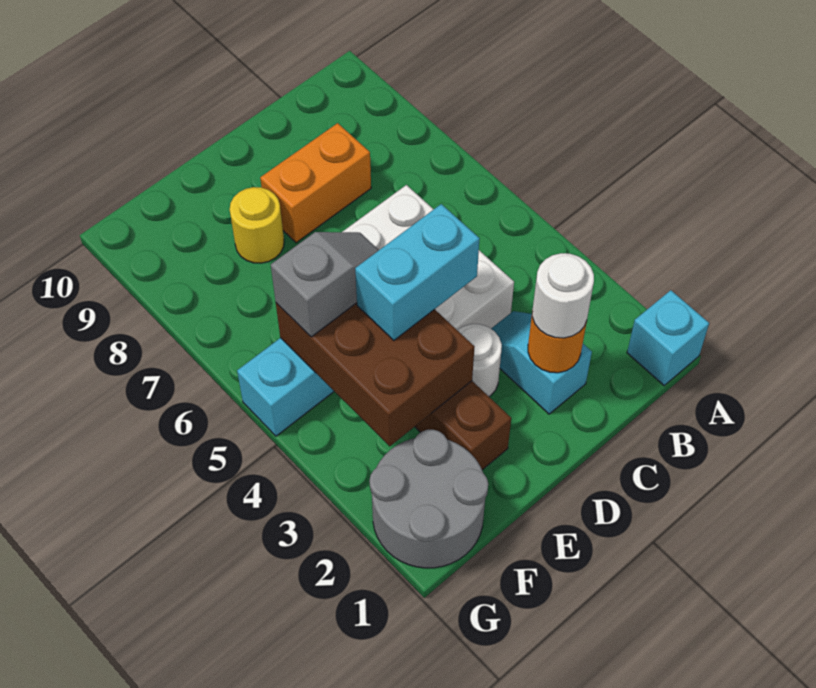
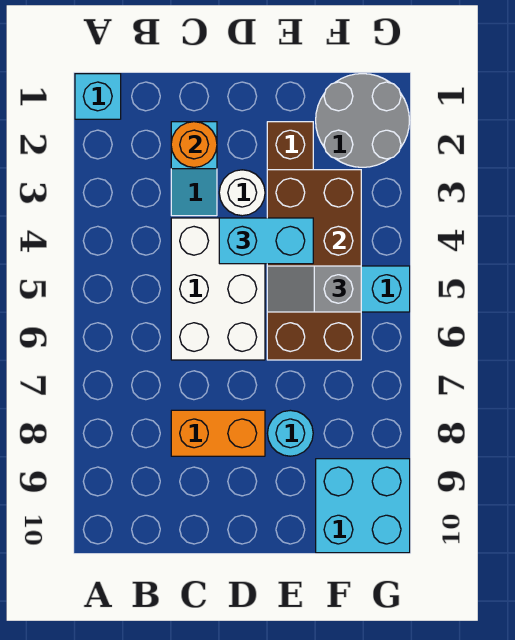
white 1x1 round brick [532,253,594,338] -> none
brown 2x3 brick [276,303,474,446] -> brown 2x4 brick [267,170,361,360]
yellow 1x1 round brick [230,187,284,263] -> cyan 1x1 round brick [267,410,313,456]
none -> cyan 2x2 brick [316,459,410,553]

